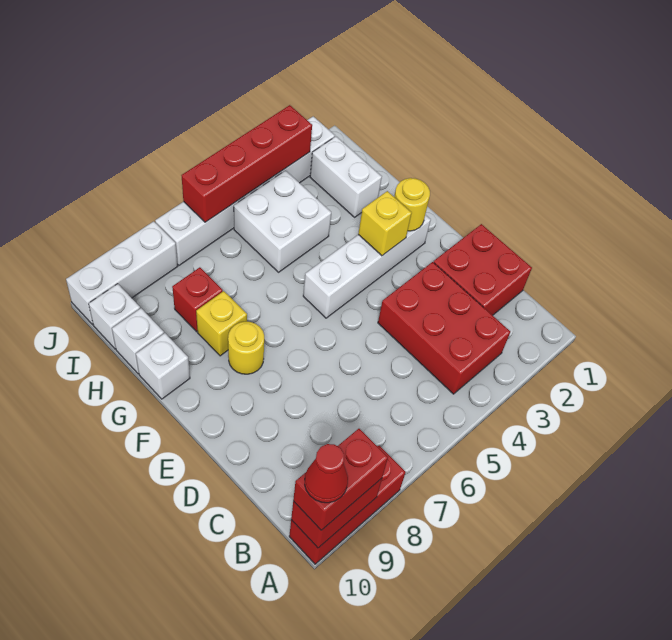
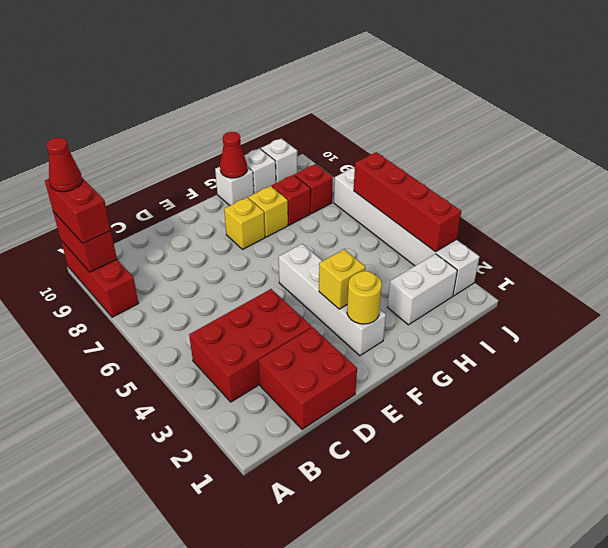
yellow 1x1 round brick [228,322,264,374] -> yellow 1x1 brick [224,198,265,249]
none -> red 1x1 cone [220,132,247,178]
white 2x2 brick [234,171,331,272] -> none
none -> red 1x1 brick [295,164,333,214]
white 1x3 brick [66,221,178,325] -> none

